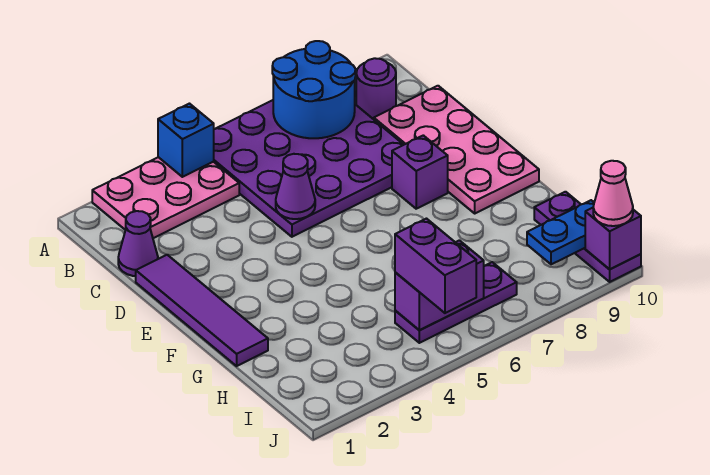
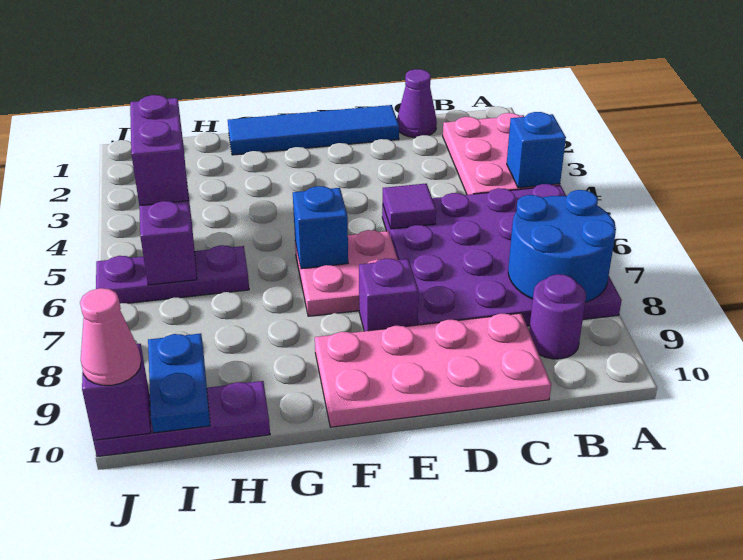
purple 1x4 tile [136,255,268,366] -> blue 1x4 tile [228,105,399,155]
purple 1x1 cone [276,154,315,219] -> purple 1x1 tile [383,183,436,229]
none -> pink 2x2 plate [295,230,398,316]
none -> blue 1x1 brick [293,186,348,269]
purple 1x3 plate [395,262,517,343] -> purple 1x3 plate turned to [96,245,249,304]
purple 1x2 brick [395,219,476,313] -> purple 1x2 brick turned to [130,95,188,205]

